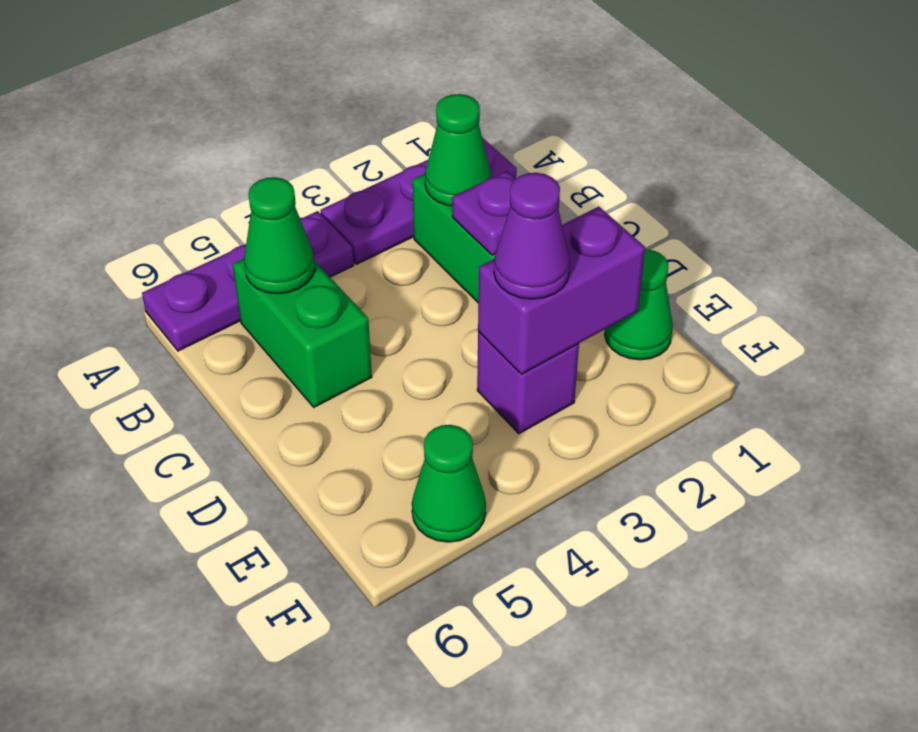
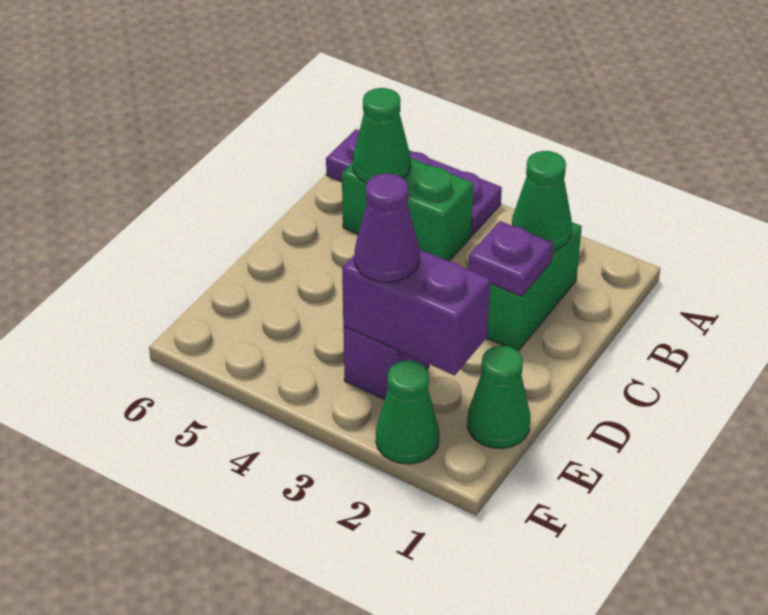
purple 1x3 plate [320,138,517,264] -> none
green 1x2 brick [233,259,372,407] -> green 1x2 brick turned to [342,158,473,261]
green 1x1 cone [412,425,486,542] -> green 1x1 cone moved to [376,361,439,464]

